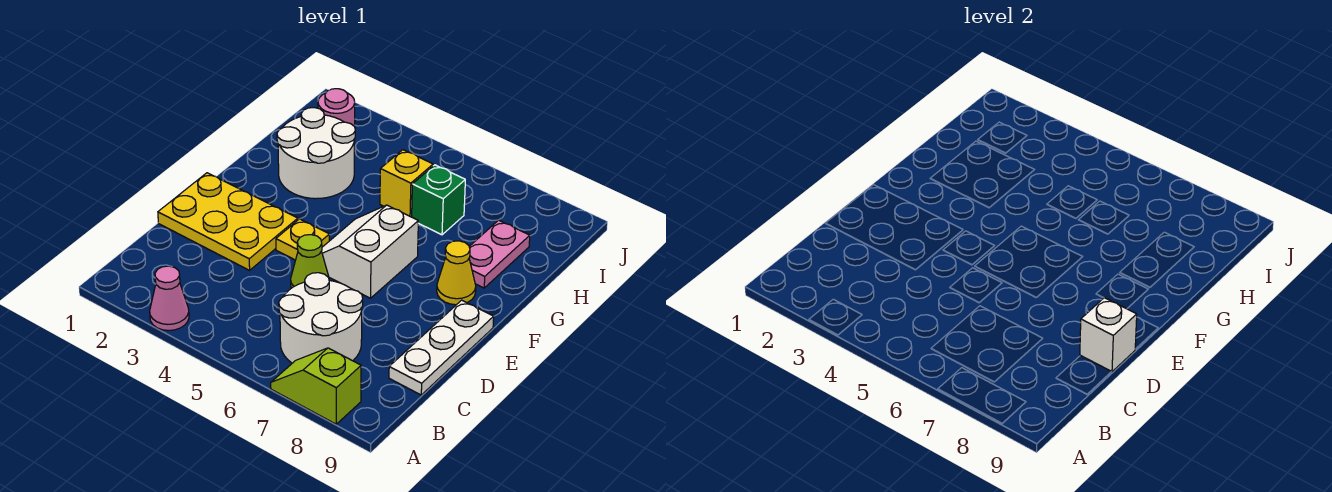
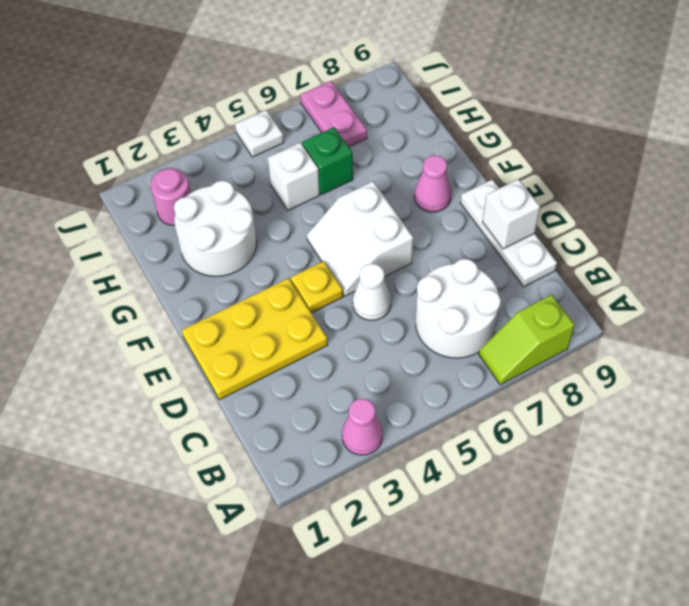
lime 1x1 cone [291,235,329,288] -> white 1x1 cone [353,264,391,320]
yellow 1x1 cone [437,241,476,305] -> pink 1x1 cone [414,155,451,212]
pink 1x2 plate [469,220,530,288] -> pink 1x2 plate moved to [301,81,367,147]
yellow 1x1 brick [380,150,433,217] -> white 1x1 brick [268,143,320,210]
none -> white 1x1 plate [235,110,284,157]

